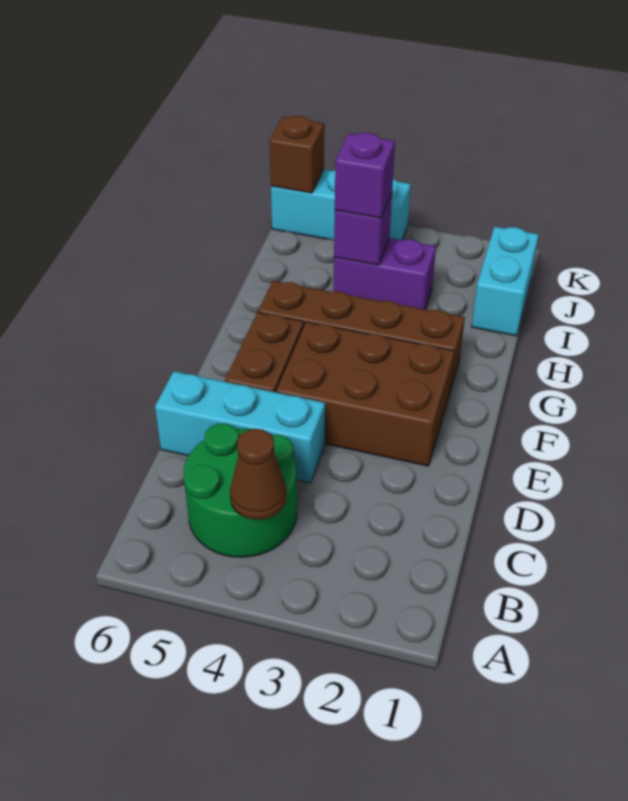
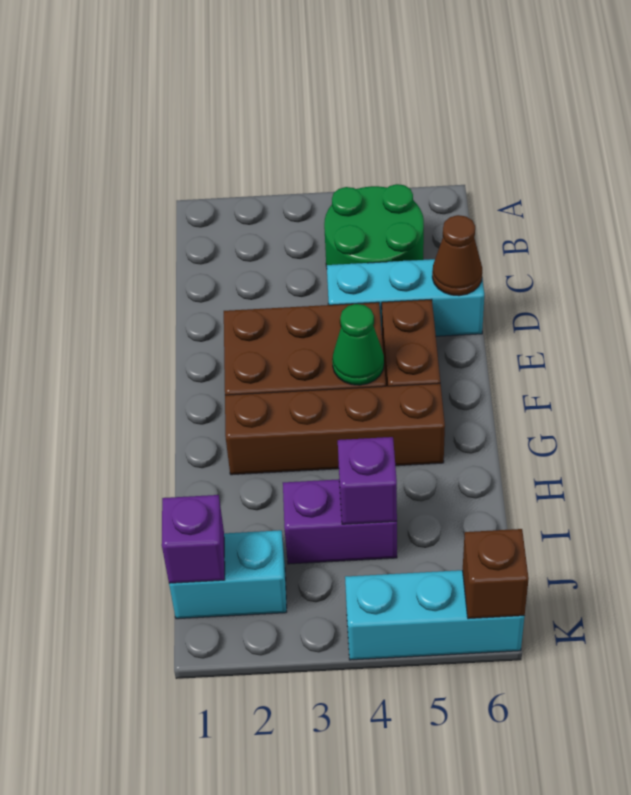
brown 1x1 cone [230,429,287,520] -> brown 1x1 cone moved to [432,215,482,296]
none -> green 1x1 cone [332,304,384,385]
cyan 1x2 brick [472,227,539,336] -> cyan 1x2 brick turned to [169,530,287,619]
purple 1x1 brick [335,133,395,218] -> purple 1x1 brick moved to [162,495,225,583]

